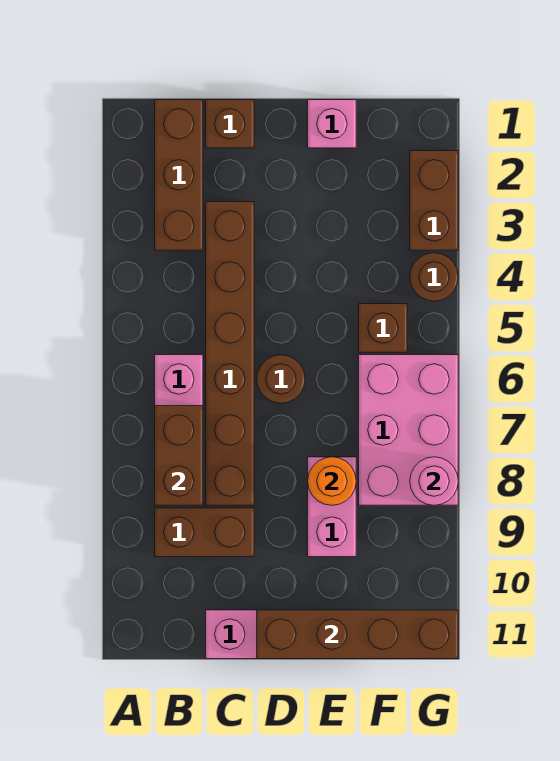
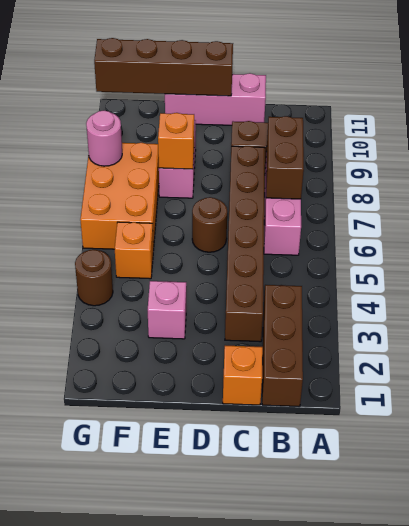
brown 1x1 brick [206,100,254,148] -> orange 1x1 brick [223,346,263,405]
pink 1x1 brick [308,100,356,148] -> pink 1x1 brick moved to [148,281,186,339]
orange 1x1 round brick [308,457,356,505] -> orange 1x1 brick [158,113,194,169]
brown 1x1 brick [359,304,407,352] -> orange 1x1 brick [115,222,153,279]
pink 2x3 brick [359,355,458,505] -> orange 2x3 brick [80,143,159,250]
brown 1x2 brick [410,151,458,250] -> none

